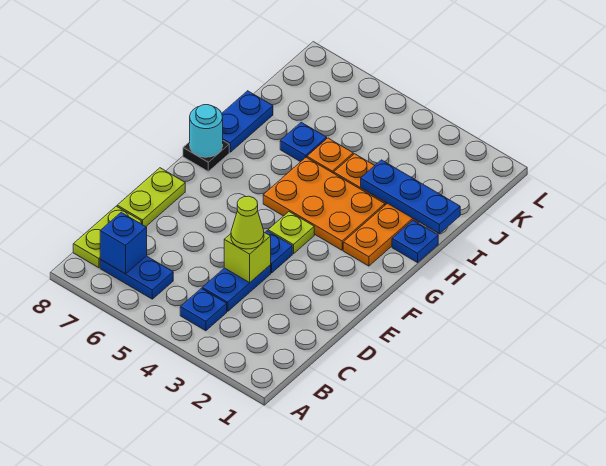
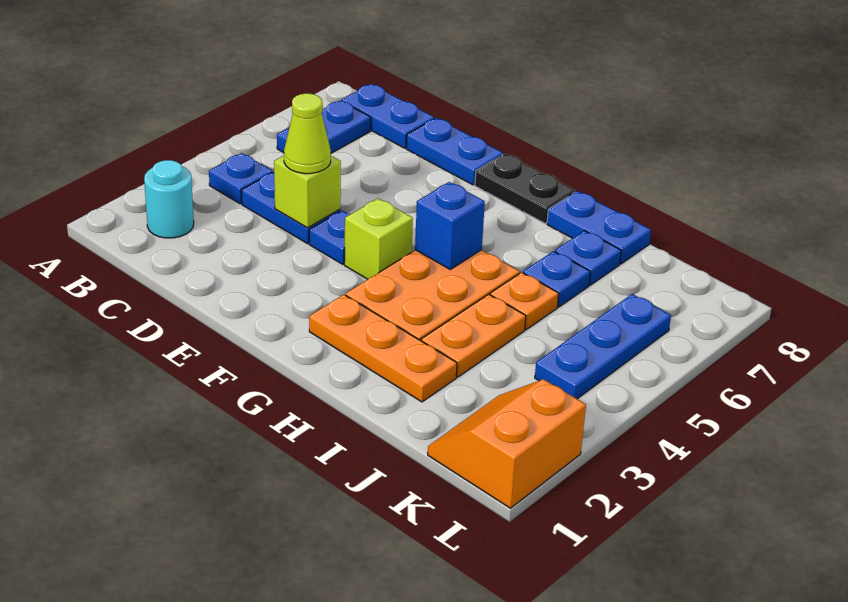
blue 1x1 brick [100,212,147,274] -> blue 1x1 brick moved to [415,182,485,269]
lime 1x2 plate [73,206,142,268] -> blue 1x2 plate [341,84,434,148]
lime 1x2 plate [117,168,185,227] -> blue 1x2 plate [406,118,503,185]
lime 1x1 plate [268,212,314,254] -> lime 1x1 brick [344,198,413,279]
black 1x1 plate [183,141,229,171] -> black 1x2 plate [475,154,575,223]
cyan 1x1 round brick [190,105,223,157] -> cyan 1x1 round brick moved to [144,160,194,238]
blue 1x1 plate [392,220,438,263] -> blue 1x1 plate moved to [555,231,621,285]
blue 1x3 plate [361,160,460,234] -> blue 1x3 plate moved to [535,294,671,399]
none -> orange 2x2 slope [428,379,586,508]

